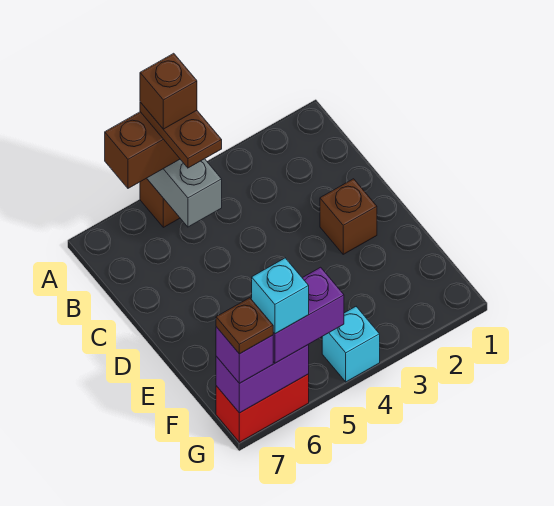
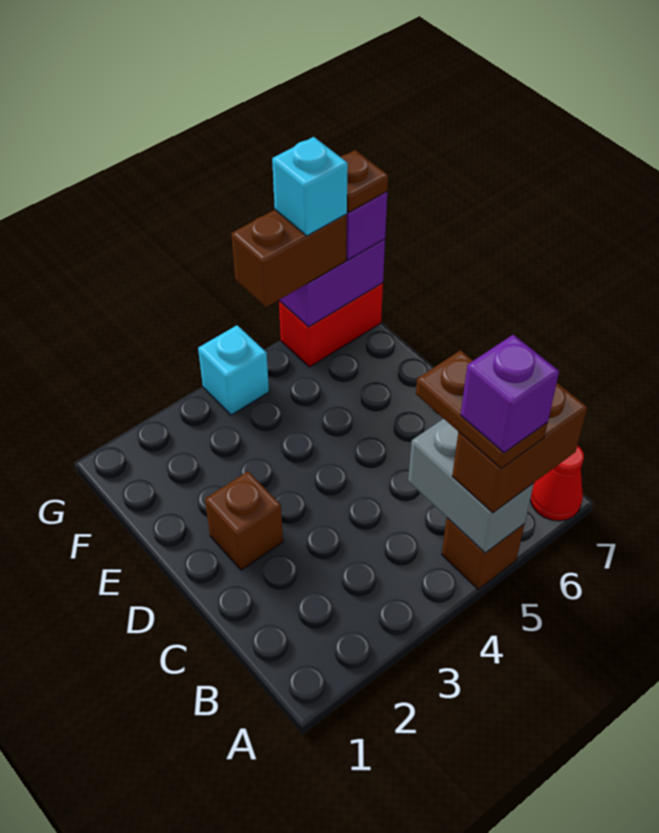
brown 1x1 brick [140,53,197,129] -> purple 1x1 brick [461,335,559,453]
none -> red 1x1 cone [530,445,584,521]
purple 1x2 brick [273,267,344,363] -> brown 1x2 brick [231,210,347,307]

